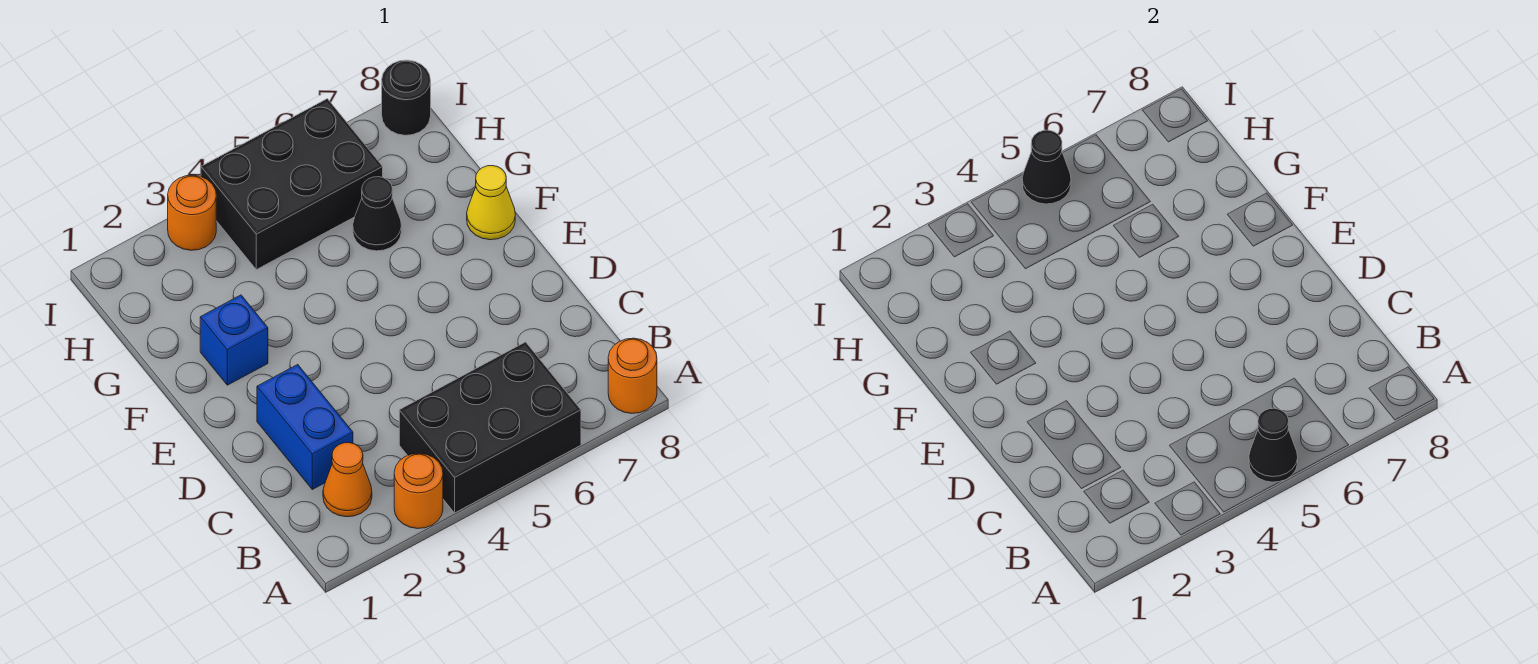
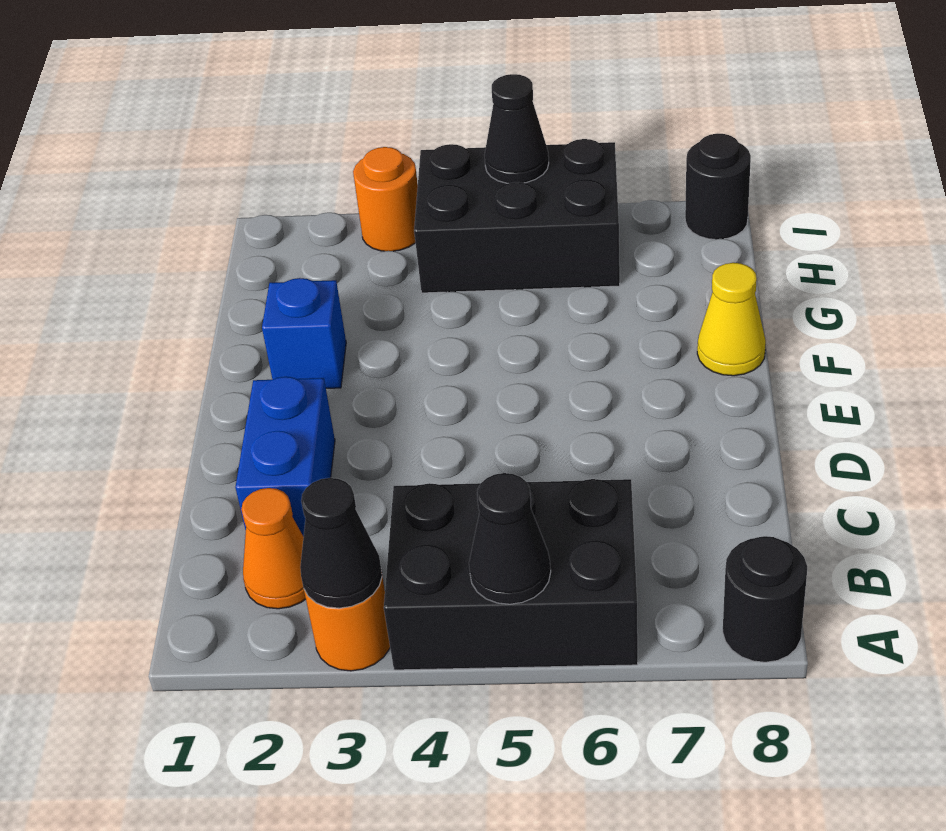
orange 1x1 round brick [608,338,657,413] -> black 1x1 round brick [723,536,807,662]
black 1x1 cone [353,177,402,251] -> black 1x1 cone moved to [300,478,382,608]

